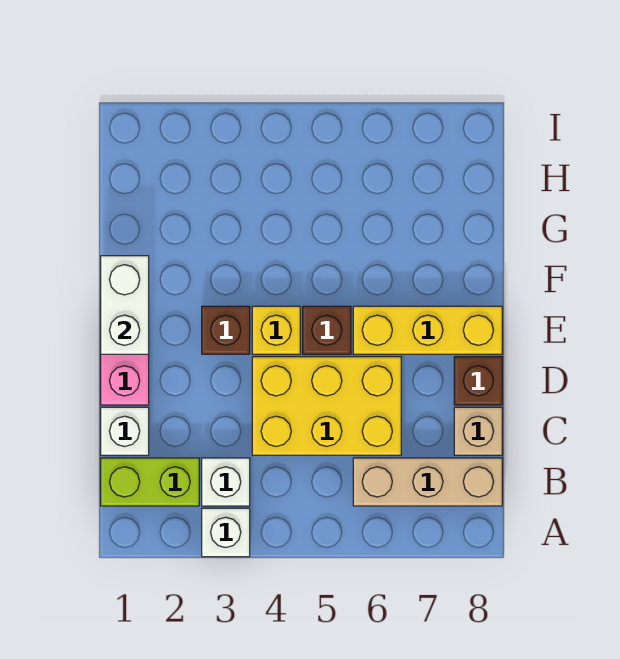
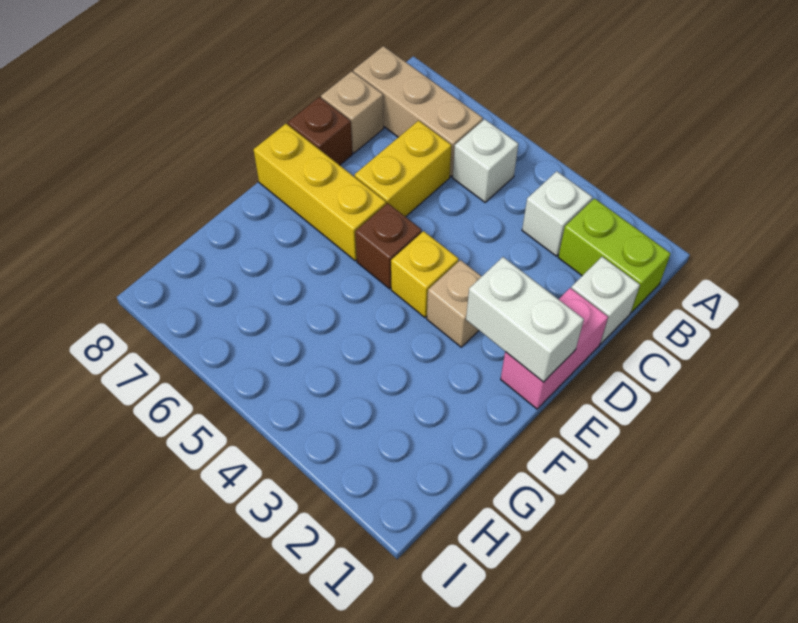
white 1x1 brick [202,508,250,557] -> white 1x1 brick moved to [453,119,518,202]
yellow 2x3 brick [252,357,401,455] -> yellow 1x2 brick [355,121,452,217]
white 1x2 brick [101,256,149,354] -> white 1x2 brick turned to [466,257,584,382]
brown 1x1 brick [202,306,250,354] -> tan 1x1 brick [427,260,482,347]

